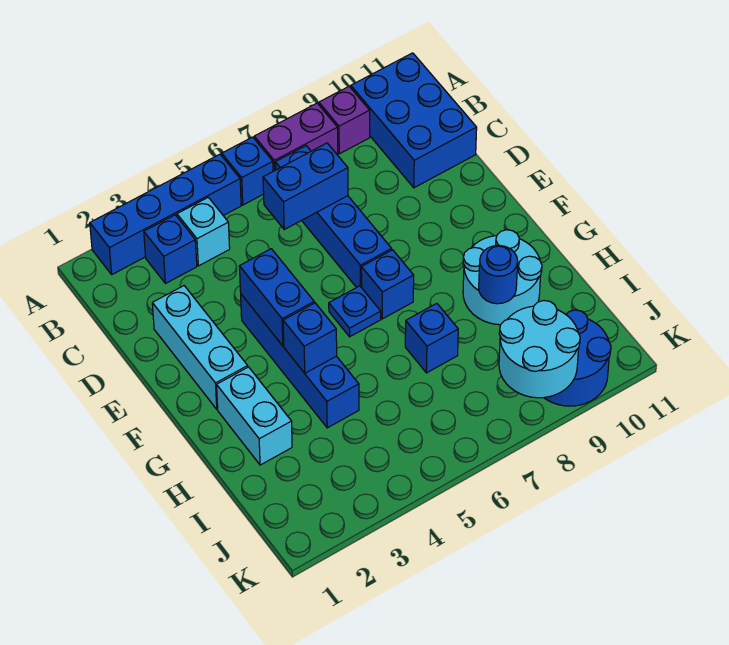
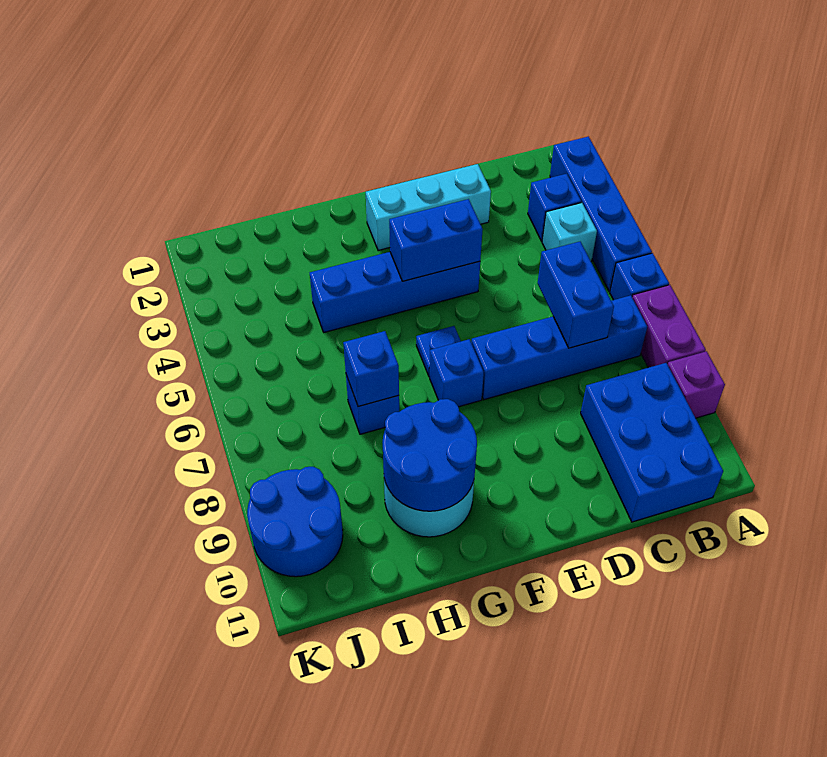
blue 2x3 brick [351,53,477,188] -> blue 2x3 brick turned to [581,363,723,522]
cyan 1x2 brick [217,367,292,465] -> none
blue 1x1 brick [283,303,337,373] -> blue 1x1 brick moved to [343,331,399,407]
blue 1x1 round brick [479,245,518,304] -> blue 2x2 round brick [382,399,477,511]
cyan 2x2 round brick [499,301,580,398] -> none

